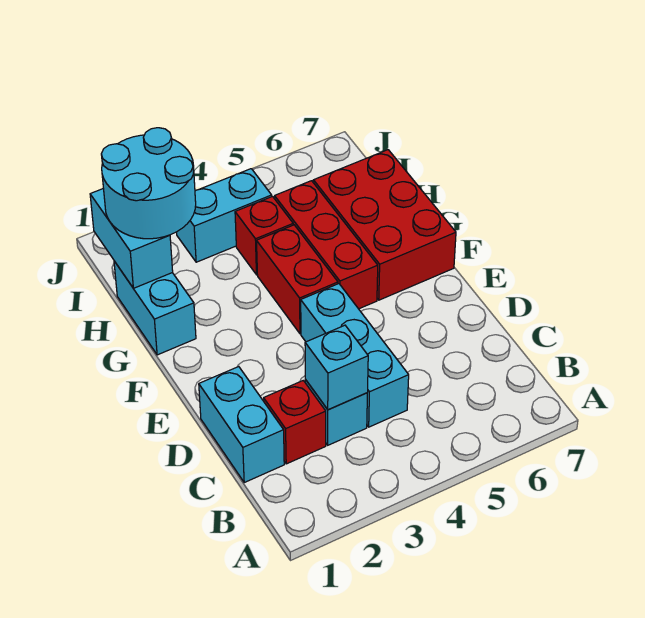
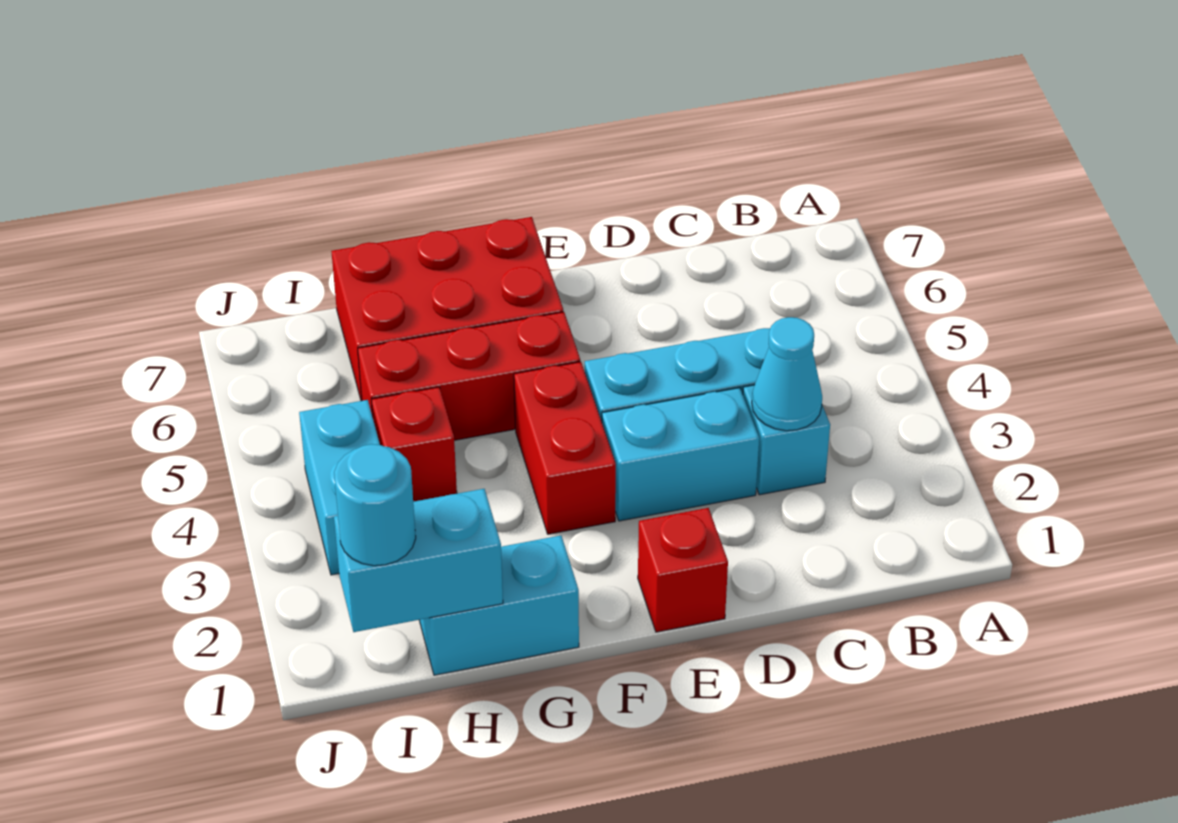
cyan 1x2 brick [199,367,284,482] -> cyan 1x2 brick moved to [602,388,759,521]
red 1x1 brick [264,381,326,464] -> red 1x1 brick moved to [638,508,728,632]
cyan 1x1 brick [305,325,368,410] -> cyan 1x1 cone [752,317,822,431]
red 1x2 brick [257,225,338,334] -> red 1x2 brick turned to [514,362,616,534]
cyan 2x2 round brick [101,128,196,239] -> cyan 1x1 round brick [334,444,416,566]

